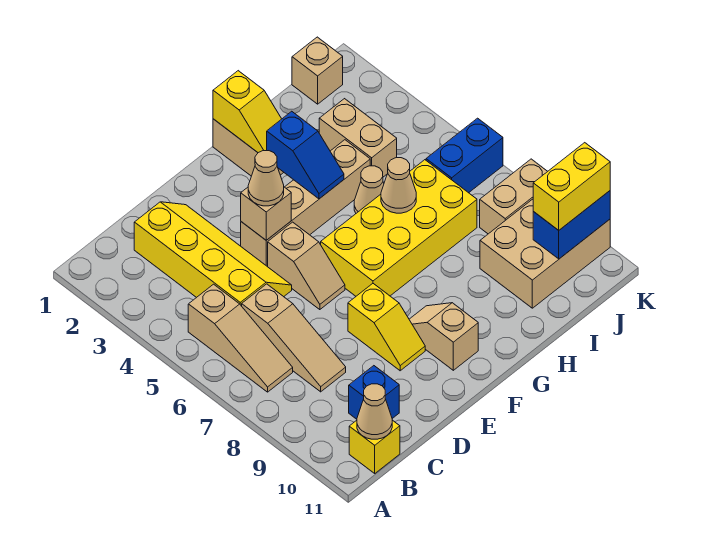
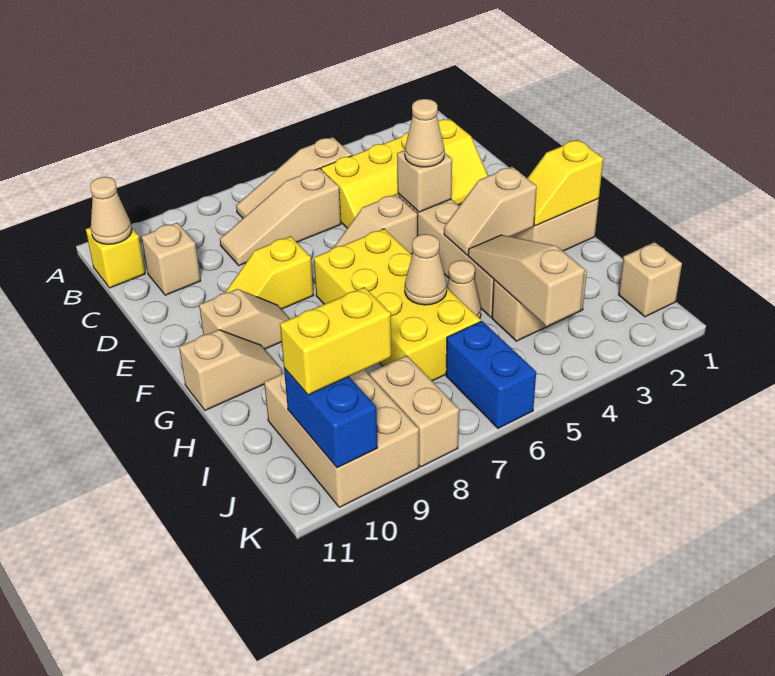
blue 1x1 brick [349,366,399,419] -> tan 1x1 brick [142,223,201,295]
blue 1x2 slope [267,111,344,199] -> tan 1x2 slope [444,167,537,255]
none -> tan 1x2 slope [179,330,282,410]
none -> tan 1x3 slope [468,235,585,326]
yellow 1x2 brick [533,143,610,230] -> yellow 1x2 brick turned to [280,287,391,395]

